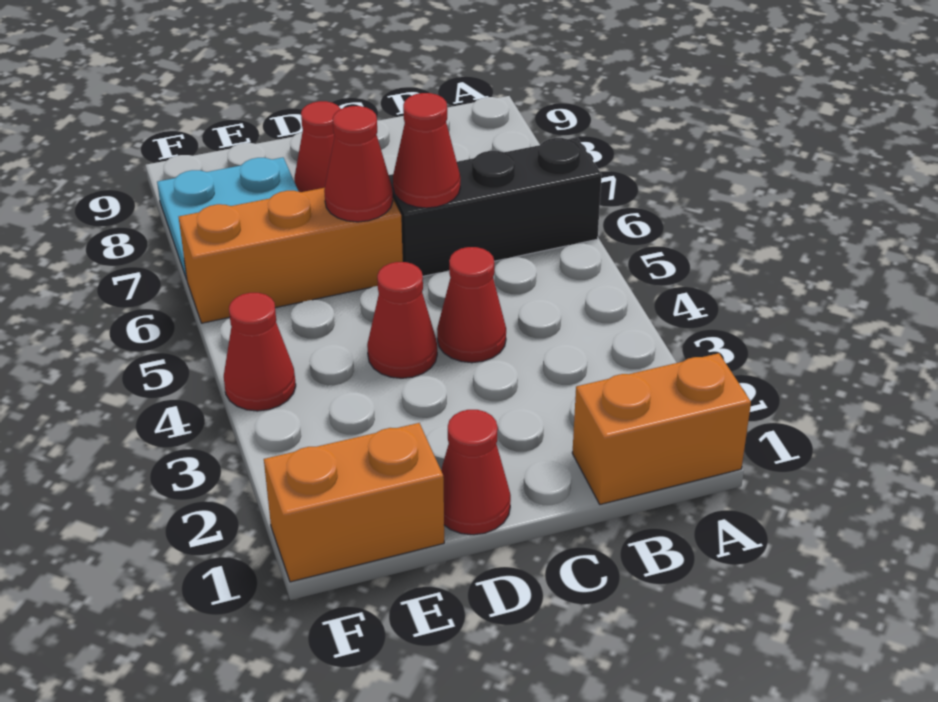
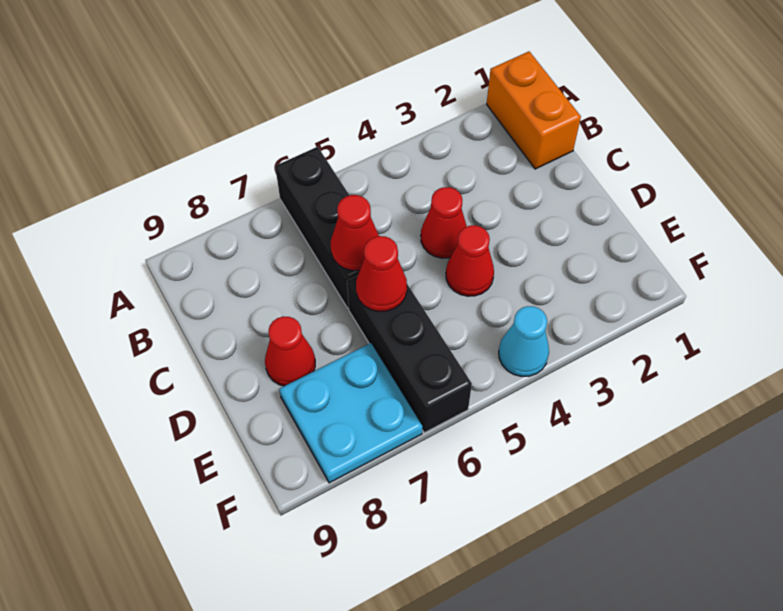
red 1x1 cone [441,410,511,535] -> none
orange 1x3 brick [179,188,403,323] -> black 1x3 brick [347,276,472,433]
orange 1x2 brick [264,423,444,582] -> none
red 1x1 cone [224,293,296,411] -> cyan 1x1 cone [499,306,549,376]

